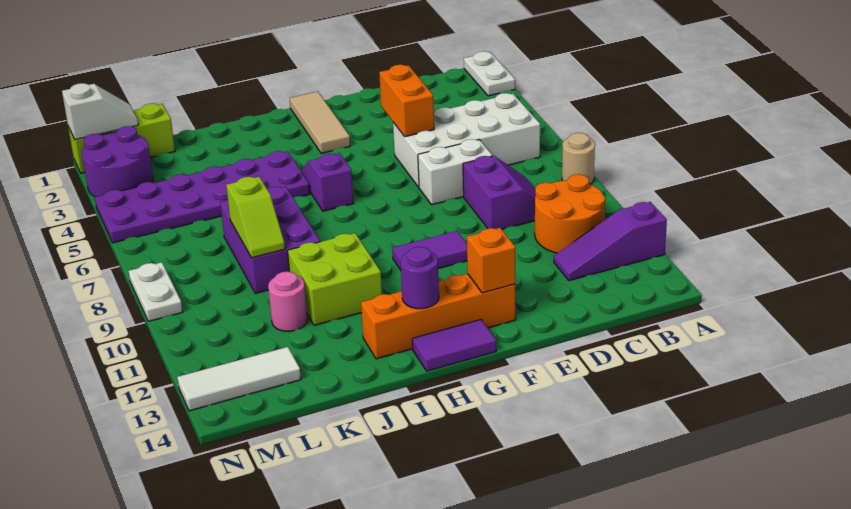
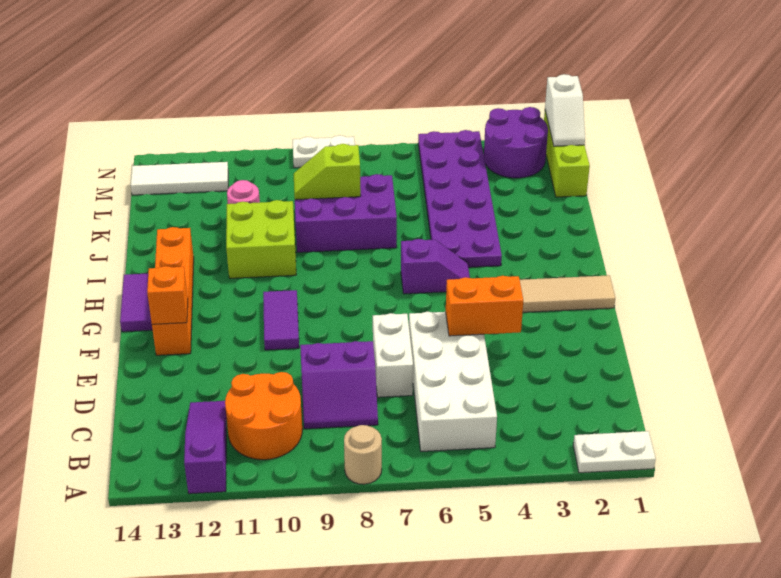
purple 1x1 round brick [401,247,439,309] -> none
white 1x3 tile [177,347,301,411] -> white 1x3 tile turned to [131,162,228,195]

